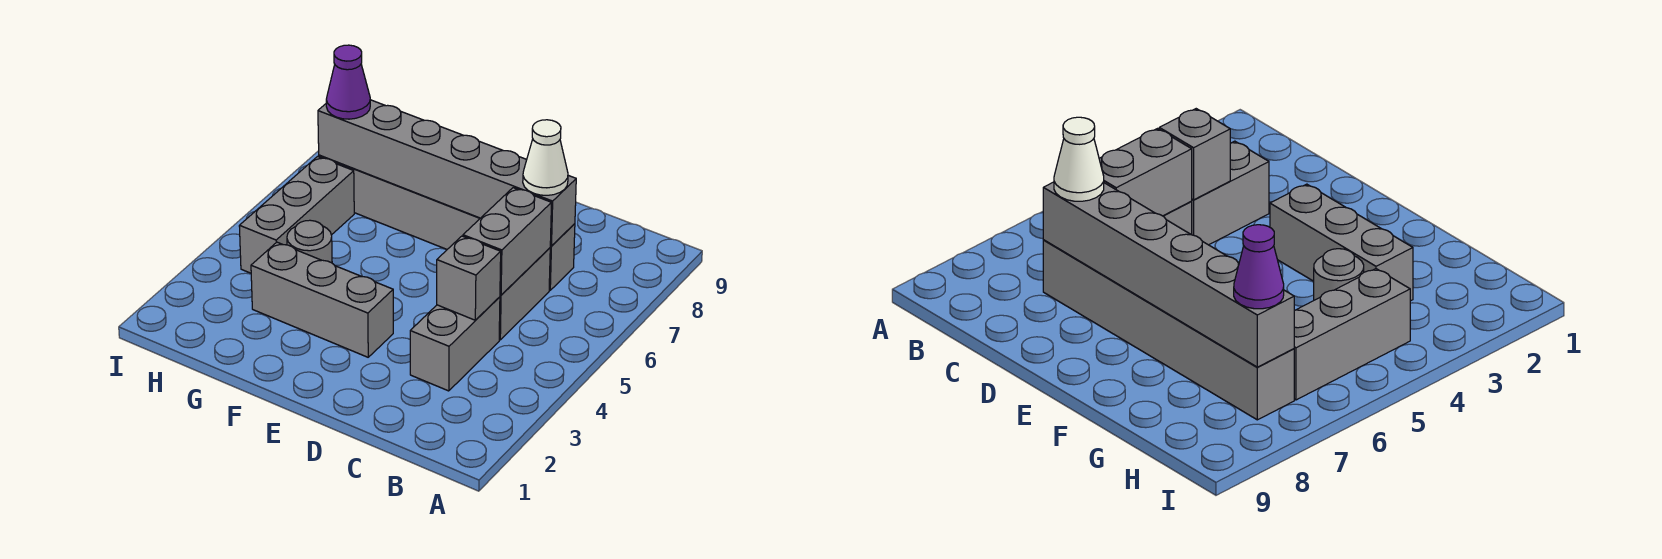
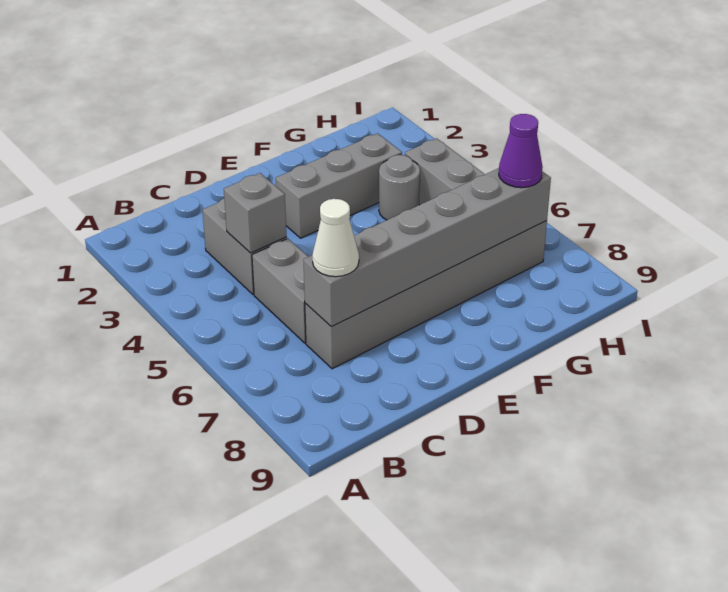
grey 1x2 brick [463,188,551,295] -> none

